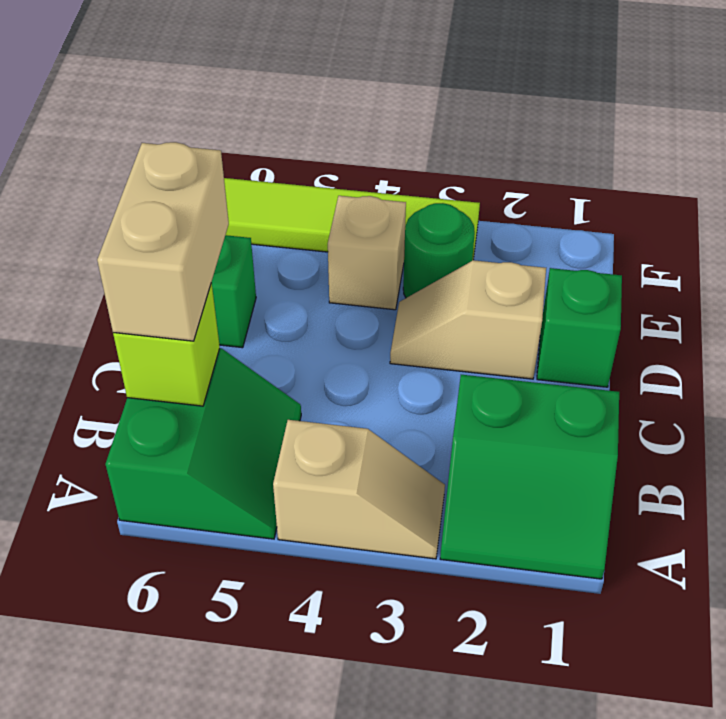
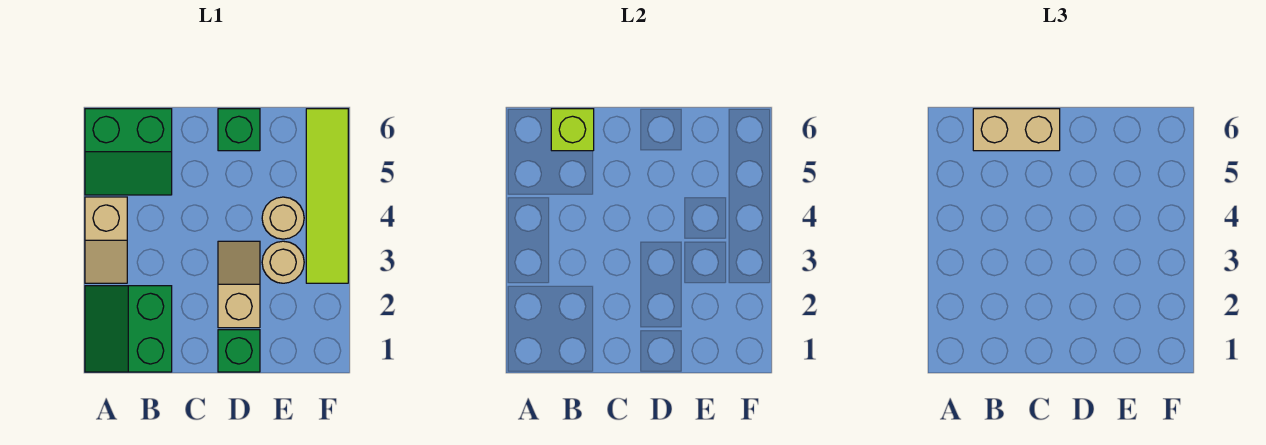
green 1x1 round brick [403,203,475,298] -> tan 1x1 round brick [262,241,304,283]
tan 1x1 brick [328,196,406,310] -> tan 1x1 round brick [262,197,304,239]

